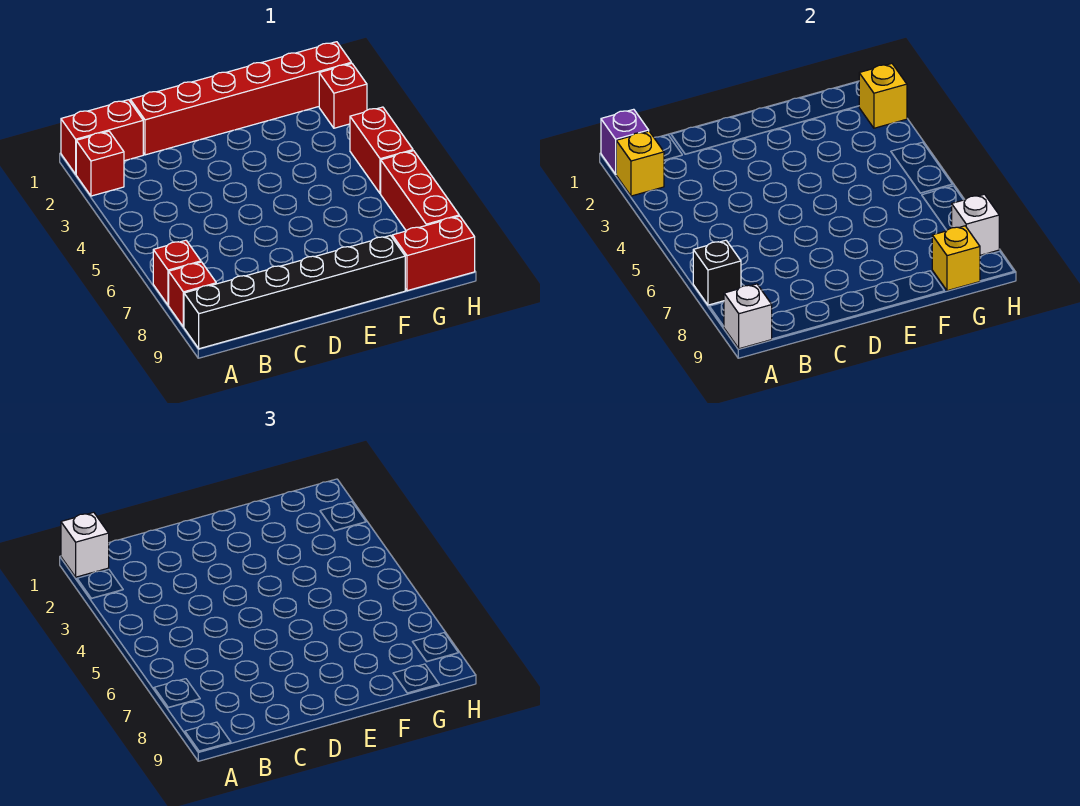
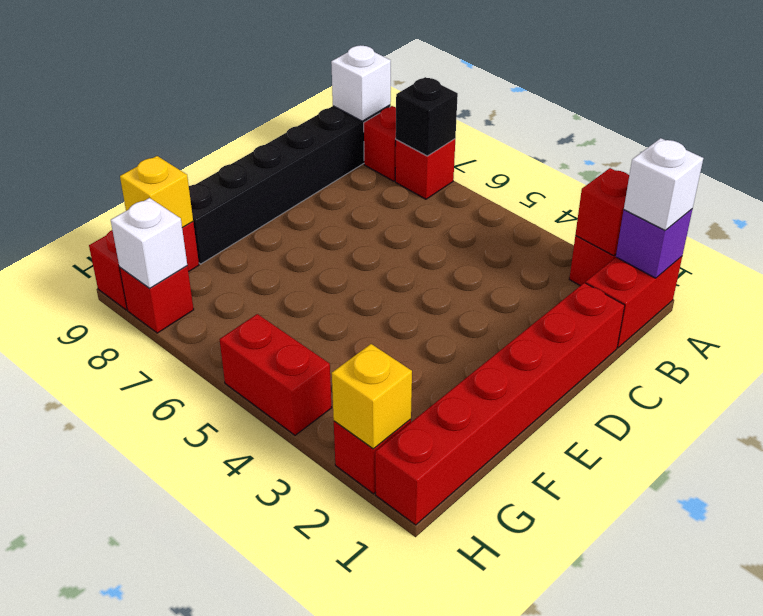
yellow 1x1 brick [616,131,664,196] -> red 1x1 brick [575,168,629,256]
red 1x3 brick [381,151,459,231] -> red 1x1 brick [120,266,194,333]

